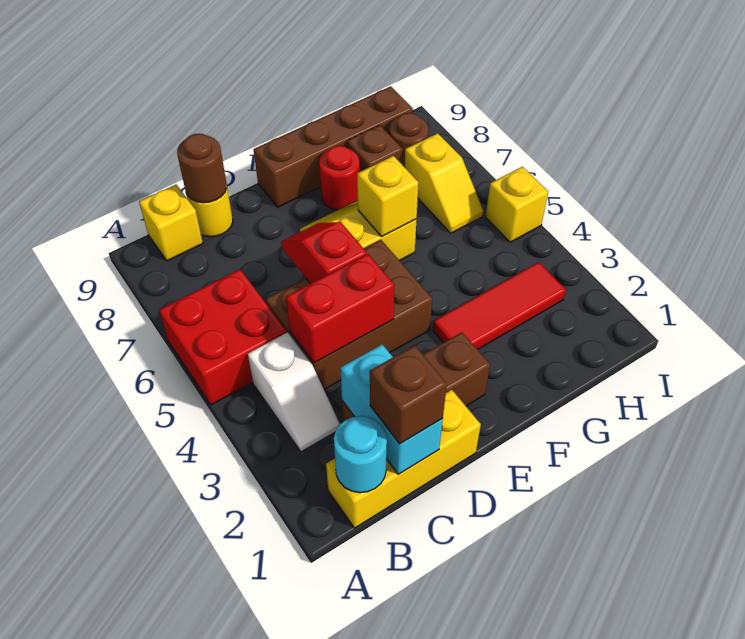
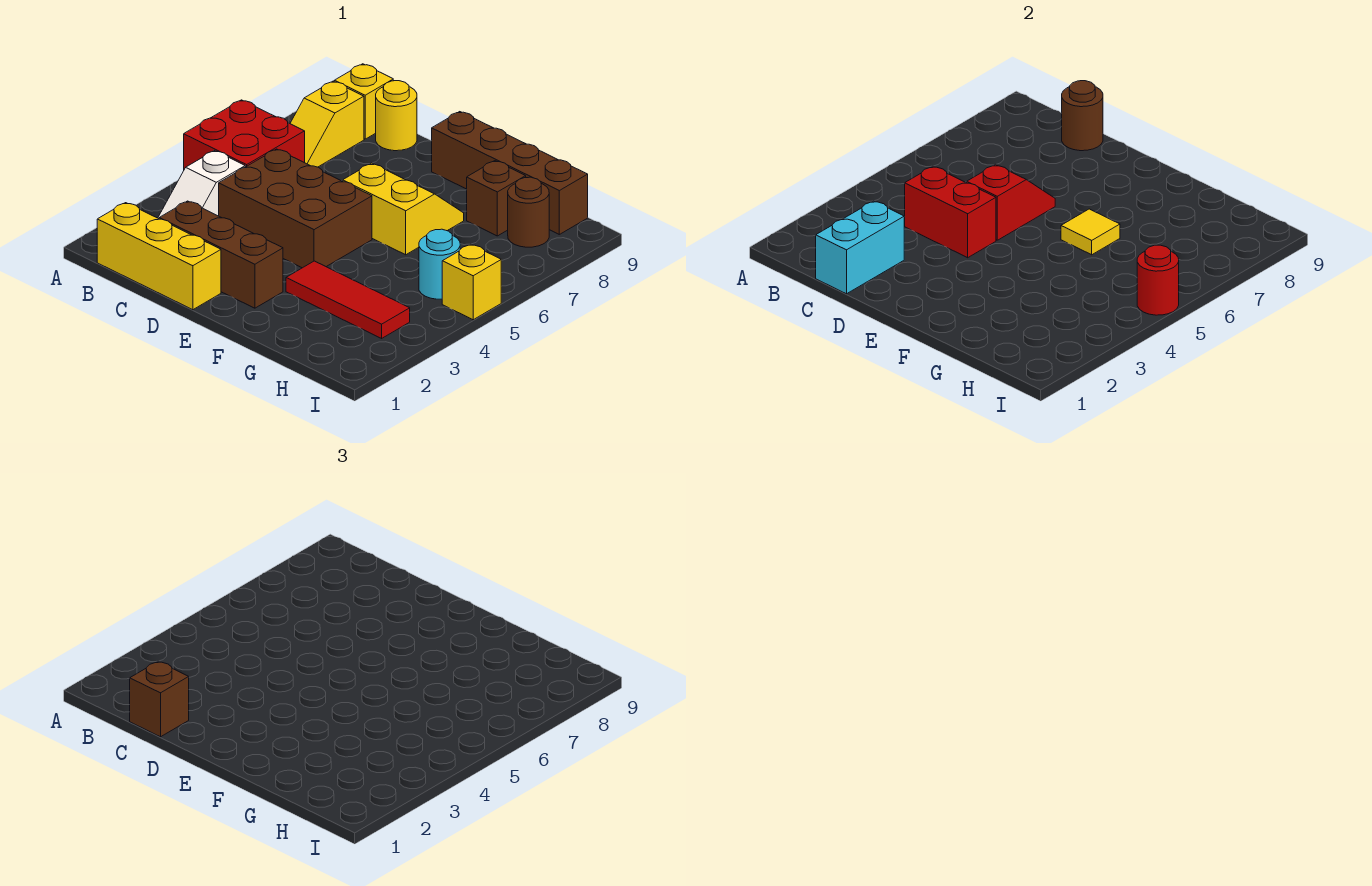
cyan 1x1 round brick [334,416,387,493] -> cyan 1x1 round brick moved to [419,229,460,299]
yellow 1x1 brick [357,156,419,237] -> yellow 1x1 tile [1061,209,1120,255]
red 1x1 round brick [319,146,360,210] -> red 1x1 round brick moved to [1137,245,1179,315]
yellow 1x2 slope [405,133,483,233] -> yellow 1x2 slope moved to [290,81,364,167]

